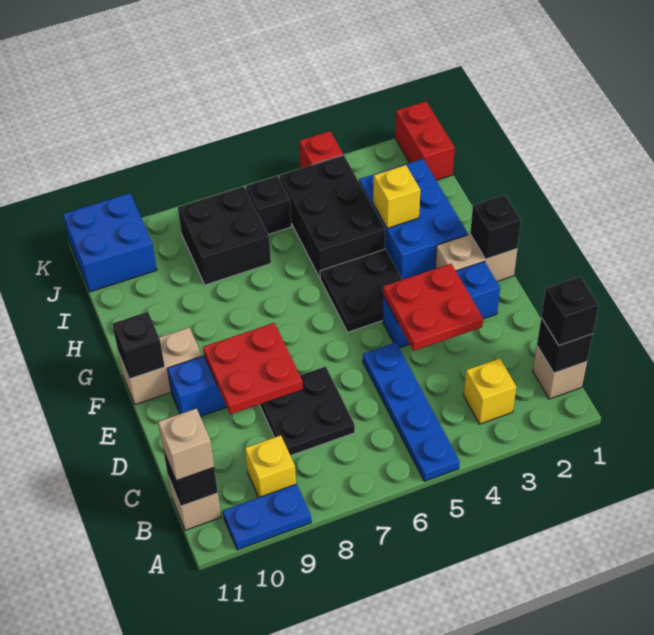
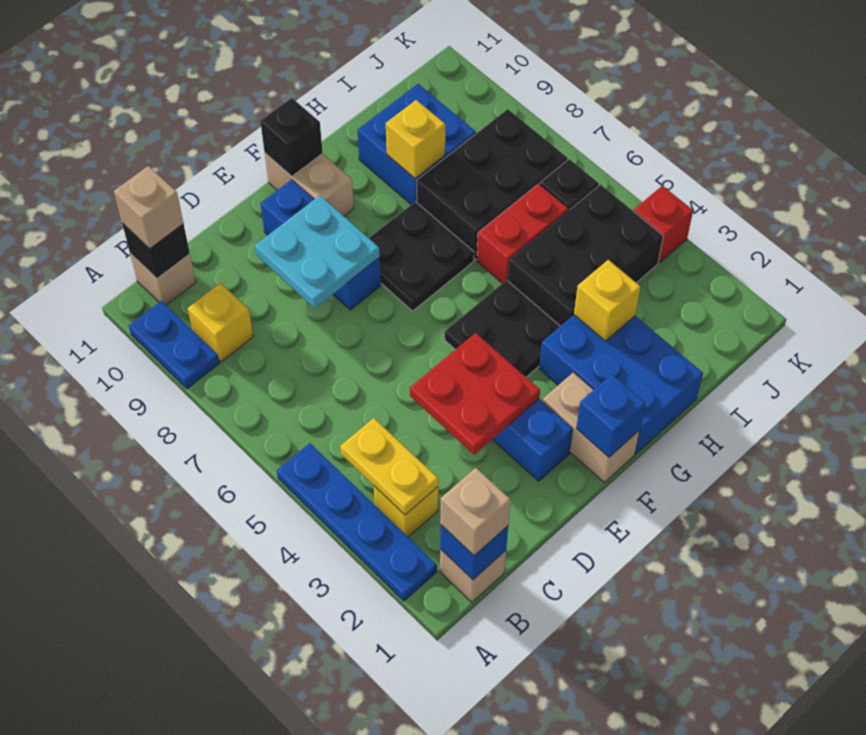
blue 1x4 plate [363,342,460,481] -> blue 1x4 plate turned to [277,443,437,601]
black 1x1 brick [537,318,593,373] -> blue 1x1 brick [440,525,508,580]
black 1x1 brick [541,277,599,346] -> tan 1x1 brick [440,468,510,556]
none -> yellow 1x2 plate [340,418,438,515]
black 2x2 plate [259,367,355,456] -> black 2x2 plate moved to [369,202,474,311]
red 2x2 plate [203,323,303,414] -> cyan 2x2 plate [255,196,380,308]
black 1x1 brick [470,195,521,259] -> blue 1x1 brick [576,374,646,457]
blue 2x3 brick [359,159,468,279] -> blue 2x3 brick turned to [539,315,703,454]
none -> yellow 1x1 brick [386,100,445,178]
black 2x2 brick [178,186,271,285] -> black 2x3 brick [417,109,567,260]
red 1x2 brick [395,101,455,180] -> red 1x2 brick moved to [477,184,569,283]
blue 2x2 brick [63,193,157,292] -> blue 2x2 brick moved to [357,84,476,205]

